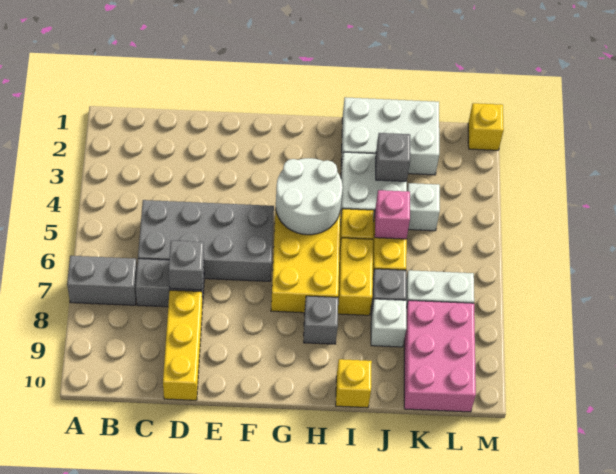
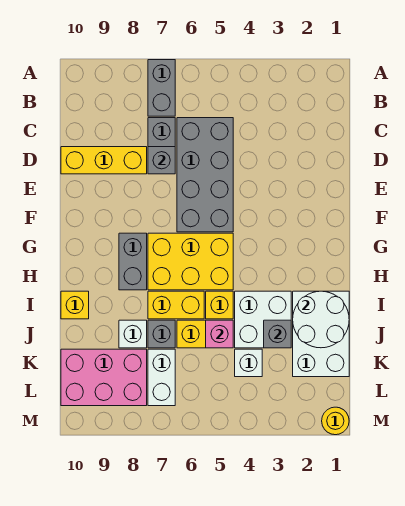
white 2x2 round brick [276,158,343,235] -> white 2x2 round brick moved to [293,291,349,348]
grey 1x1 brick [304,296,338,344] -> grey 1x2 brick [119,233,147,290]
yellow 1x1 brick [468,103,504,150] -> yellow 1x1 round brick [322,407,349,435]

